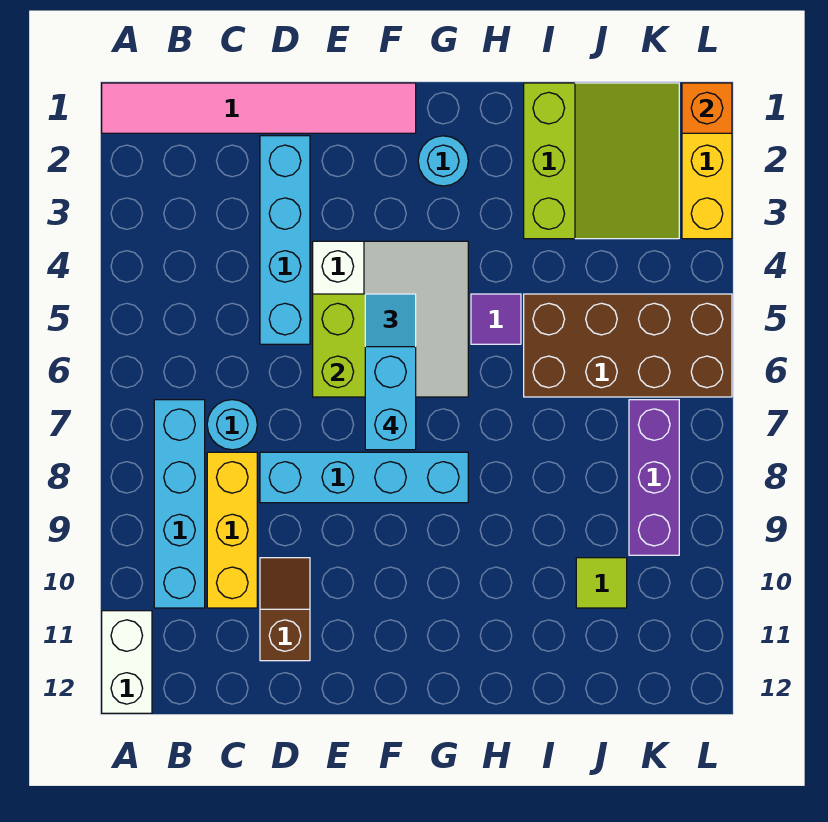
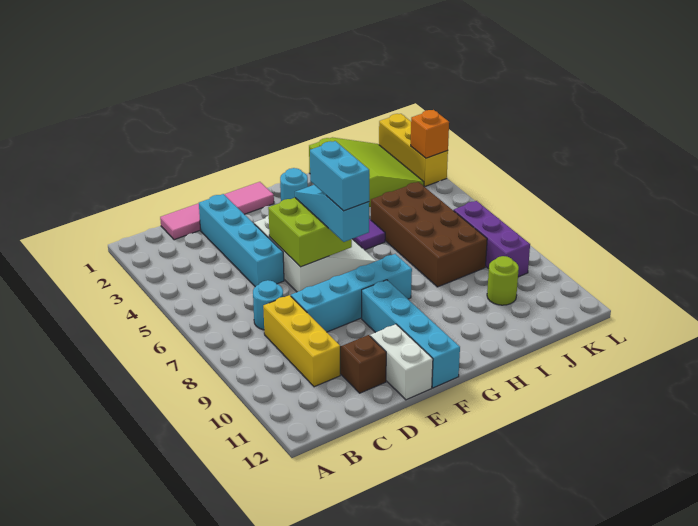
pink 1x6 tile [102,83,416,133] -> pink 1x4 tile [160,182,274,240]
white 1x2 brick [102,611,152,713] -> white 1x2 brick moved to [370,324,433,400]
cyan 1x4 brick [154,400,205,608] -> cyan 1x4 brick moved to [362,280,460,388]
brown 2x4 brick [524,294,732,397] -> brown 2x4 brick turned to [371,182,487,287]
lime 1x1 tile [576,558,627,608] -> lime 1x1 round brick [487,256,519,305]
orange 1x1 brick [682,83,732,133] -> orange 1x1 brick moved to [411,110,449,158]

